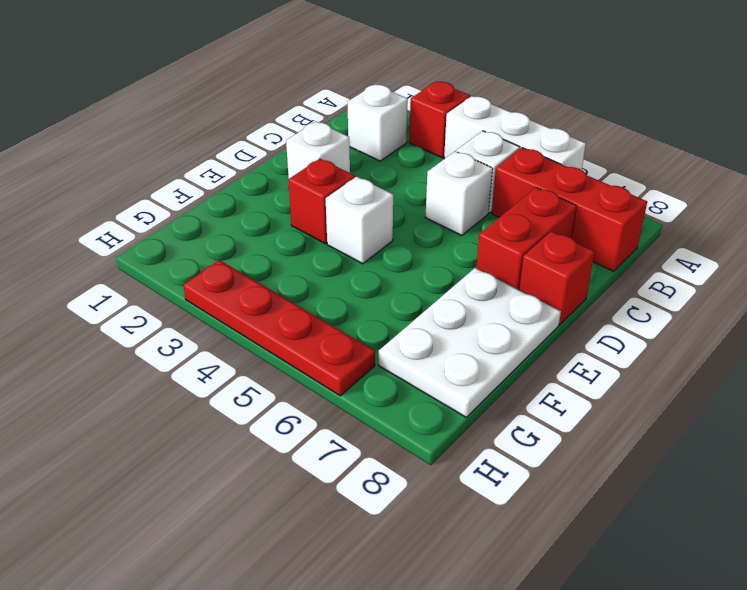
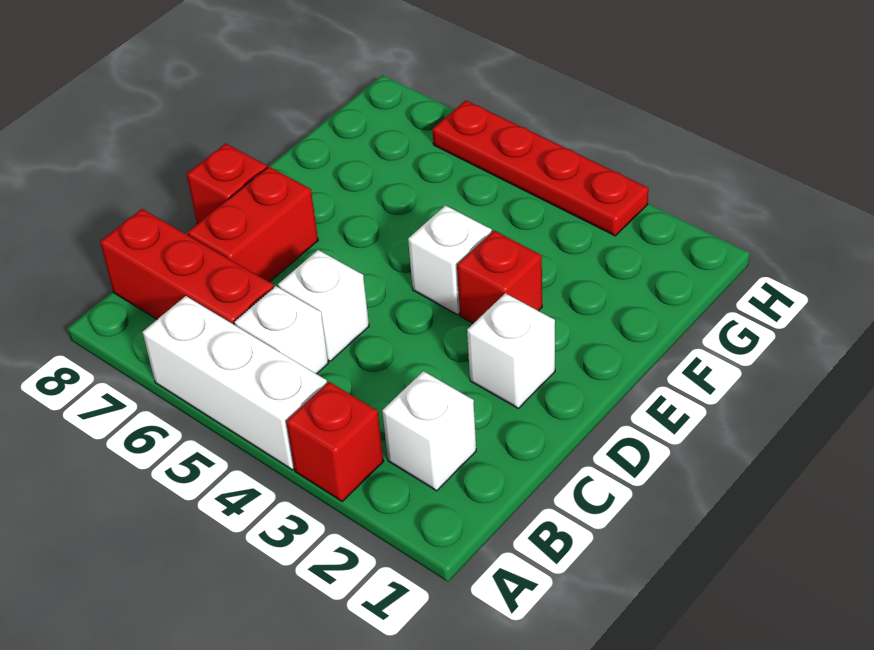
white 2x3 plate [379,268,561,417] -> none

